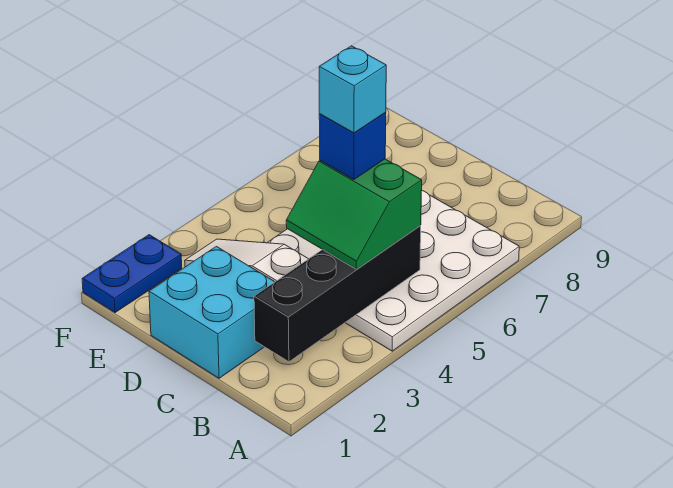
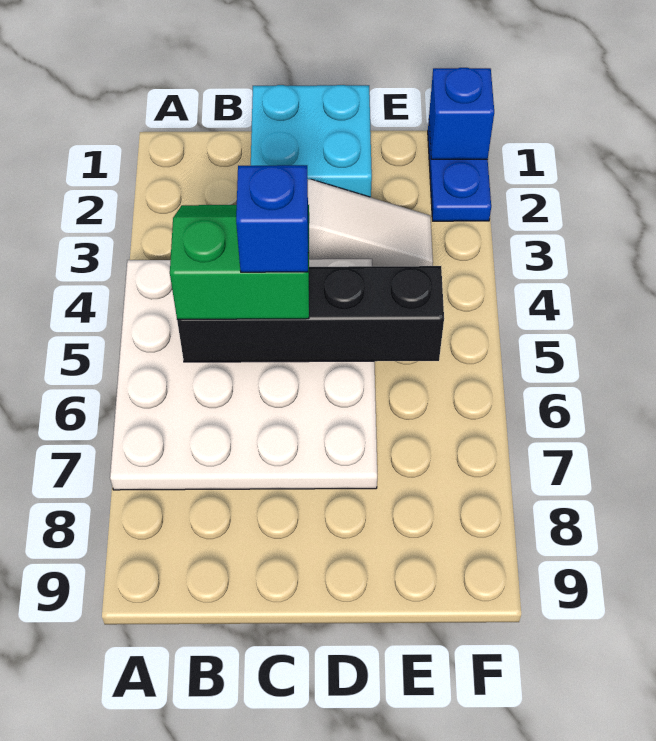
black 1x4 brick [254,226,421,362] -> black 1x4 brick turned to [177,266,444,362]
cyan 1x1 brick [319,46,386,133] -> none
none -> blue 1x1 brick [429,68,494,159]

